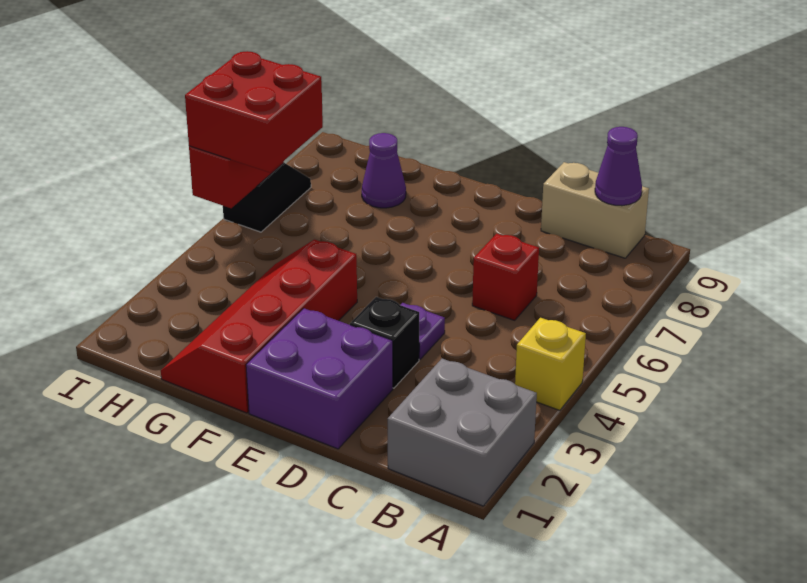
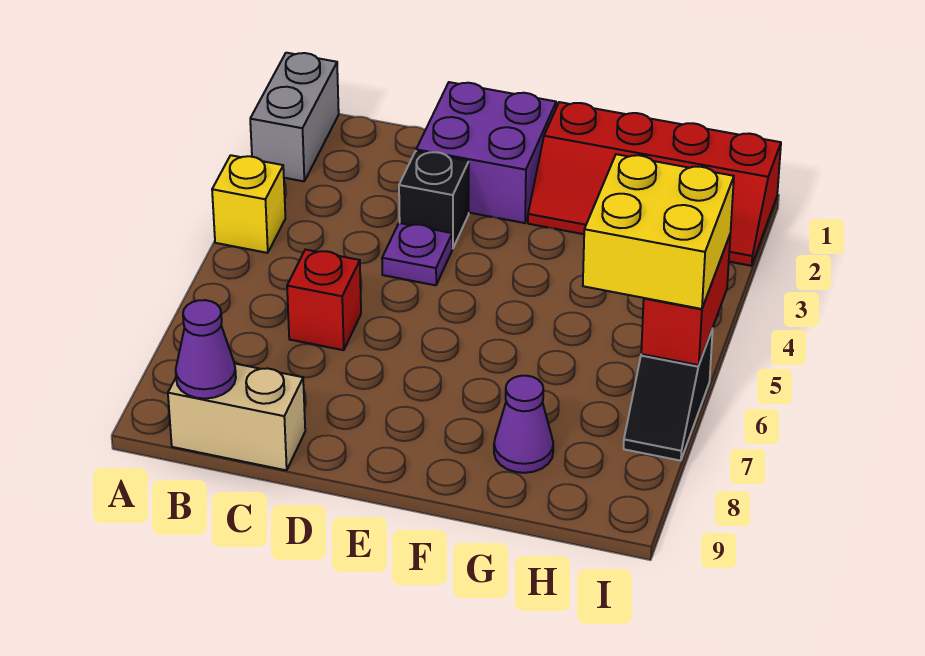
grey 2x2 brick [388,359,537,506] -> grey 1x2 brick [250,53,339,181]
red 2x4 slope [161,240,357,413] -> red 2x4 slope turned to [528,102,781,266]
red 2x2 brick [185,51,323,173] -> yellow 2x2 brick [583,154,734,309]

